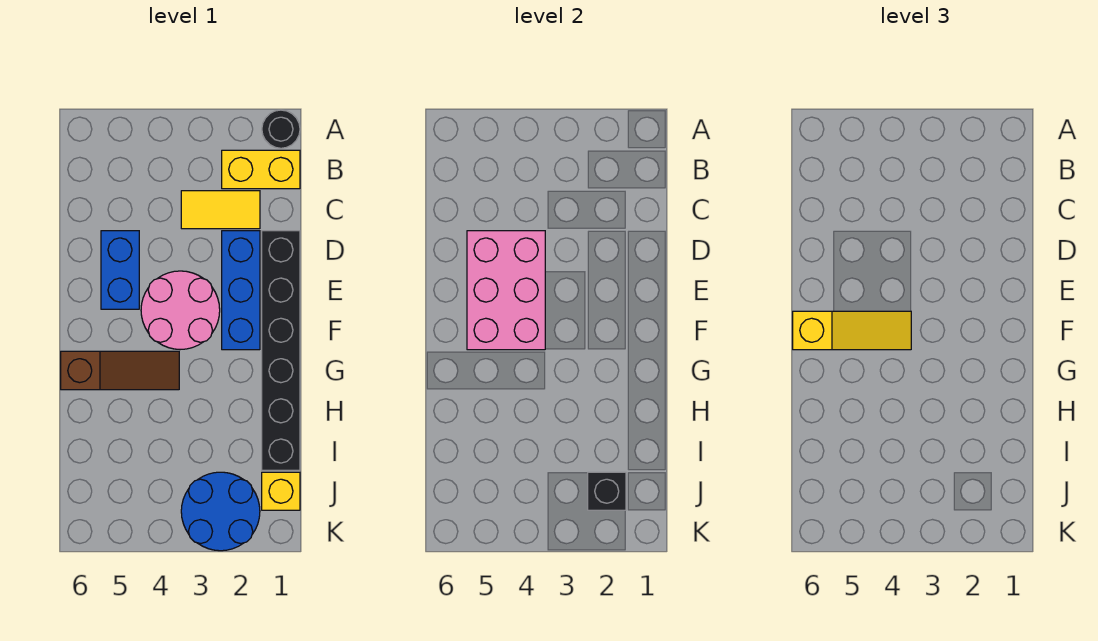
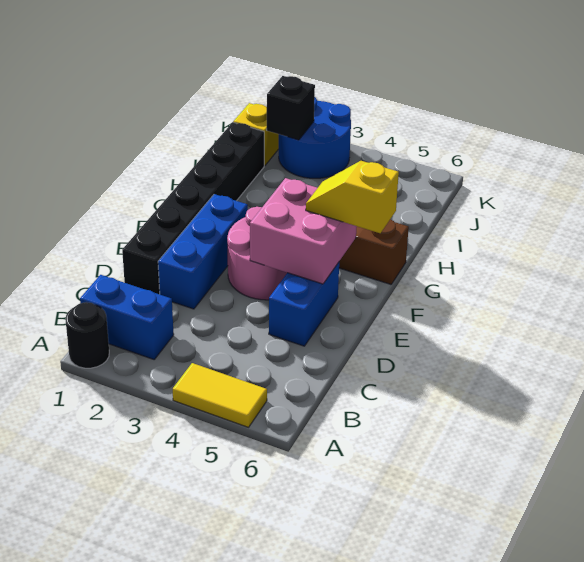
yellow 1x2 brick [222,150,300,189] -> blue 1x2 brick [80,275,174,359]
yellow 1x2 tile [181,191,260,229] -> yellow 1x2 tile moved to [173,363,267,427]
pink 2x3 brick [467,231,545,350] -> pink 2x2 brick [250,178,357,284]
yellow 1x3 slope [793,311,911,350] -> yellow 1x2 slope [306,161,399,233]

